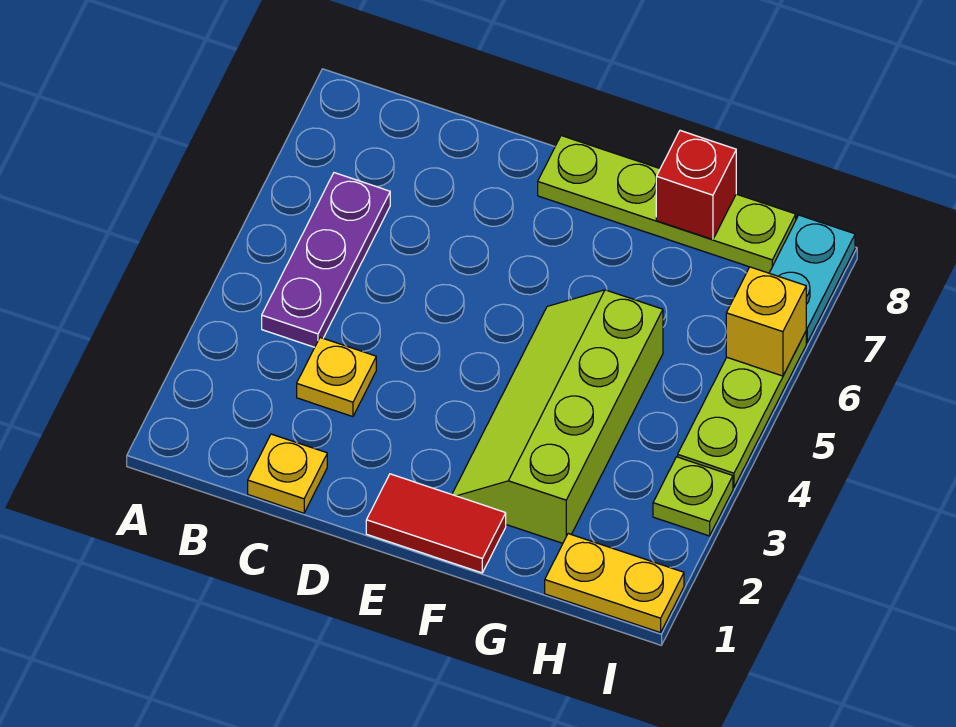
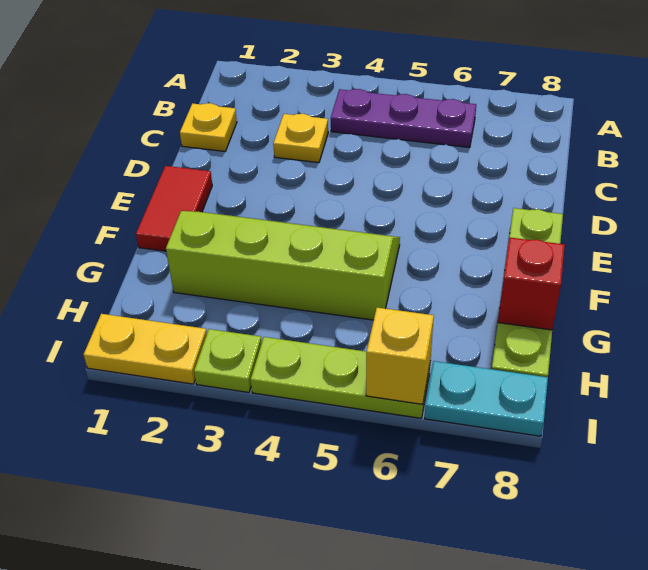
yellow 1x2 plate [545,534,684,633] -> yellow 1x2 plate turned to [84,314,207,384]

